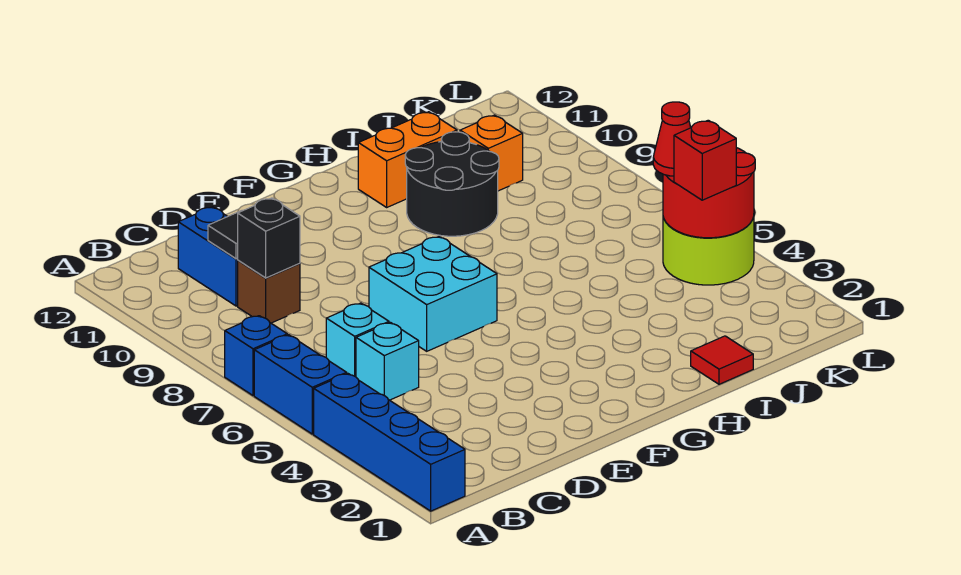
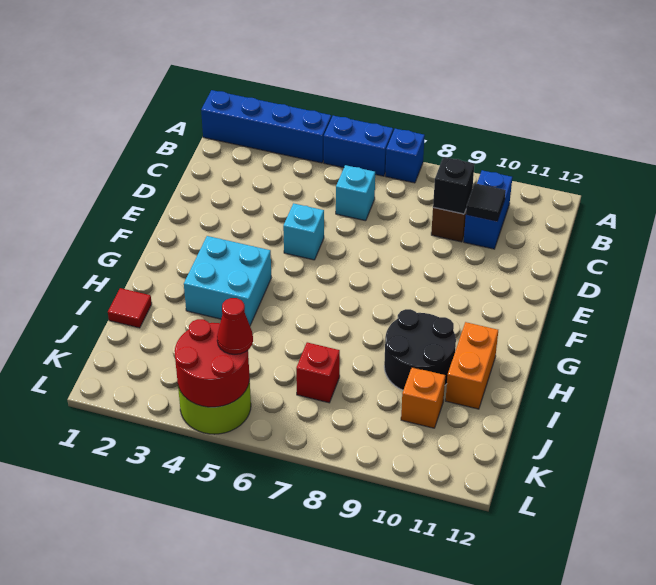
cyan 1x1 brick [356,322,419,400] -> cyan 1x1 brick moved to [283,203,324,260]
blue 1x2 brick [178,207,238,306] -> blue 1x2 brick turned to [464,170,512,249]
cyan 2x2 brick [369,236,497,351] -> cyan 2x2 brick moved to [184,236,271,325]
red 1x1 brick [674,120,736,200] -> red 1x1 brick moved to [296,342,340,403]

